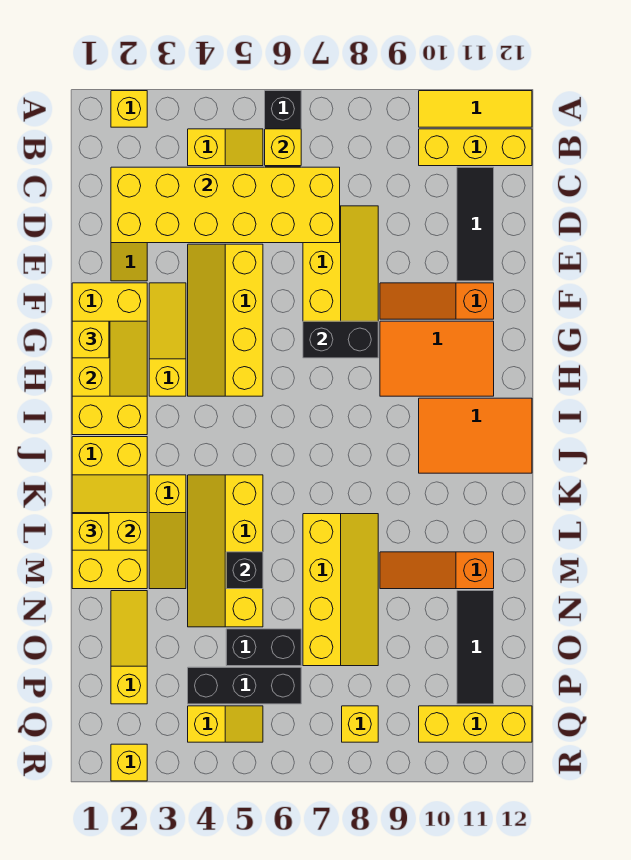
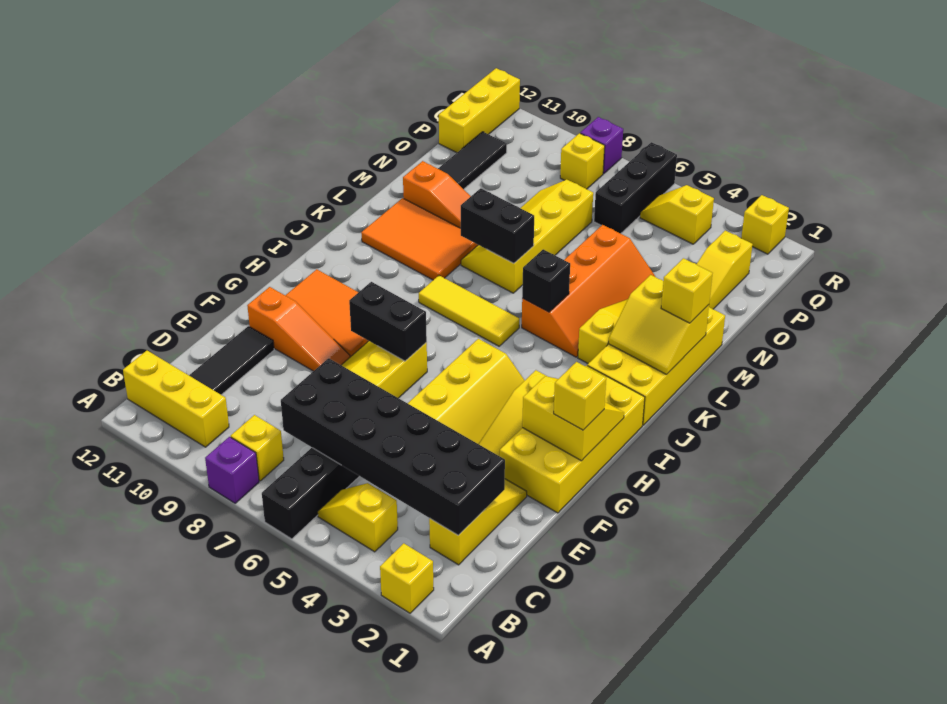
none -> purple 1x1 brick [205,437,259,503]
yellow 1x3 tile [419,91,532,127] -> yellow 1x3 tile moved to [419,276,519,346]
yellow 1x1 brick [265,129,301,166] -> yellow 1x1 brick moved to [231,415,284,481]
yellow 2x6 brick [111,167,340,243] -> black 2x6 brick [281,358,505,535]
yellow 2x2 slope [72,321,147,396] -> yellow 2x2 slope turned to [522,376,624,461]
orange 2x3 tile [419,398,532,473] -> orange 2x3 tile moved to [361,198,478,280]
yellow 2x4 slope [188,475,263,627] -> orange 2x4 slope [522,225,655,357]
black 1x1 brick [226,552,263,589] -> black 1x1 brick moved to [522,249,570,312]
black 1x2 brick [226,629,301,666] -> black 1x2 brick moved to [461,188,534,263]
black 1x3 brick [188,667,301,704] -> black 1x3 brick turned to [594,142,677,234]
yellow 1x3 brick [419,706,532,742] -> yellow 1x3 brick turned to [439,68,520,153]
none -> purple 1x1 brick [580,117,623,174]

